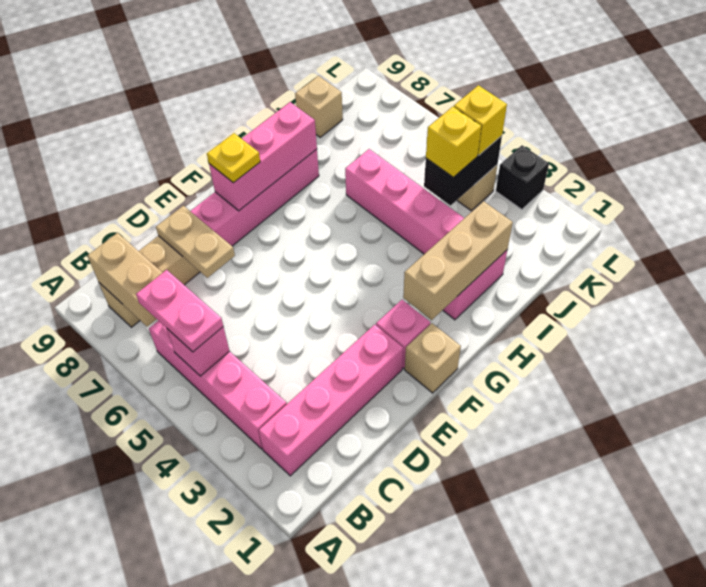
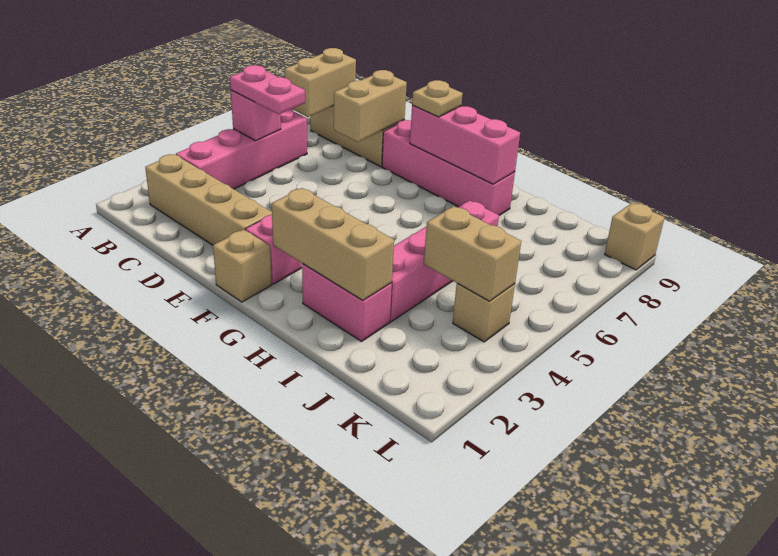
pink 1x4 brick [259,325,403,476] -> tan 1x4 brick [145,154,272,245]
pink 1x2 plate [136,270,223,352] -> pink 1x2 plate turned to [230,65,305,114]
tan 1x2 plate [156,206,235,278] -> tan 1x2 brick [334,70,407,142]
yellow 1x1 plate [207,133,260,183] -> tan 1x1 plate [412,80,463,117]
black 1x2 brick [424,136,502,206] -> tan 1x2 brick [424,206,521,301]
yellow 1x1 brick [426,107,481,177] -> none
tan 1x1 brick [295,76,343,137] -> tan 1x1 brick moved to [605,203,665,270]
yellow 1x1 brick [454,85,507,155] -> none
black 1x1 brick [496,145,549,210] -> none

